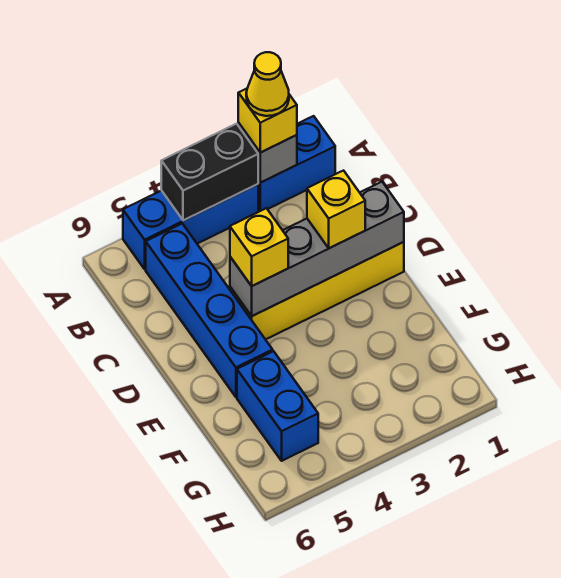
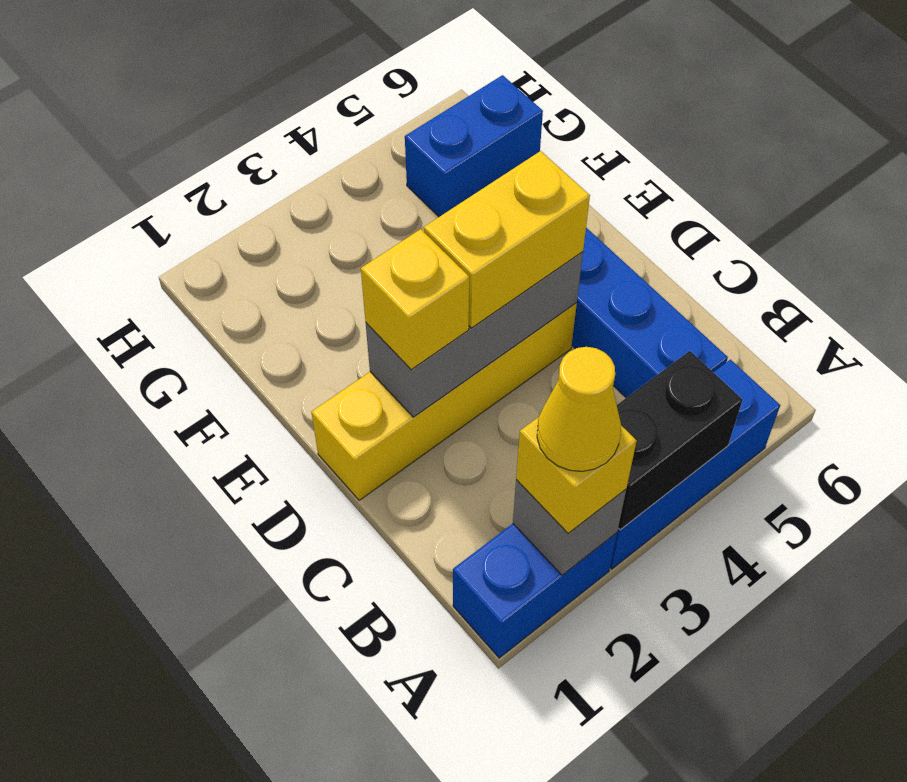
grey 1x4 brick [230,182,404,316] -> grey 1x3 brick [366,252,583,417]
yellow 1x1 brick [230,208,288,286] -> yellow 1x2 brick [424,151,590,328]
blue 1x2 brick [237,351,318,461] -> blue 1x2 brick turned to [405,75,543,217]

